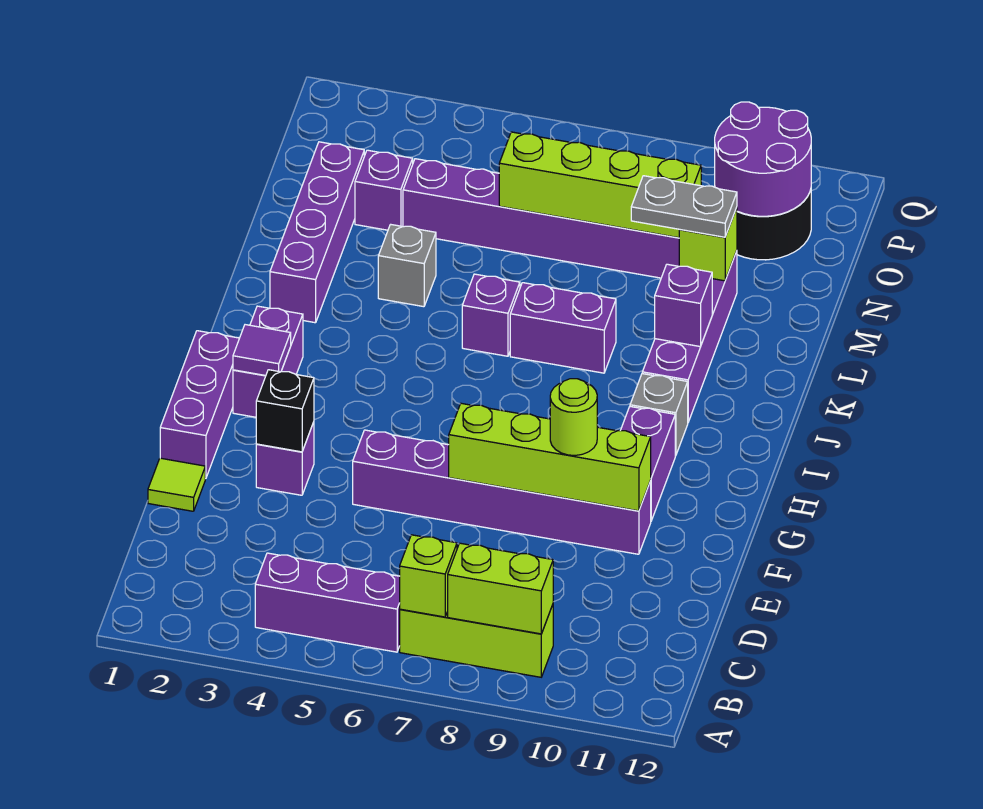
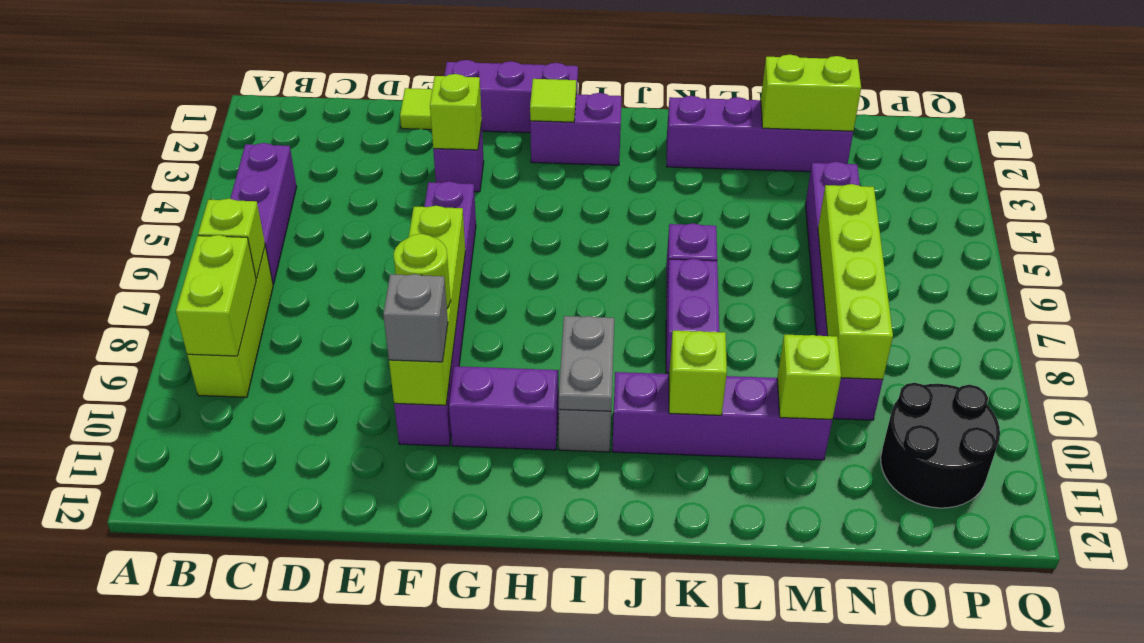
black 1x1 brick [256,370,314,452] -> lime 1x1 brick [430,74,482,150]
purple 1x1 tile [233,325,291,376] -> lime 1x1 tile [530,79,576,122]
purple 1x1 brick [655,264,712,347] -> lime 1x1 brick [669,331,727,415]
grey 1x1 brick [378,224,436,307] -> grey 1x1 brick moved to [383,274,448,362]
none -> lime 1x2 brick [761,54,861,131]
grey 1x2 plate [631,176,737,237] -> grey 1x2 plate moved to [559,316,614,411]
purple 1x1 brick [355,150,413,230] -> none
purple 2x2 round brick [715,102,811,216] -> none

